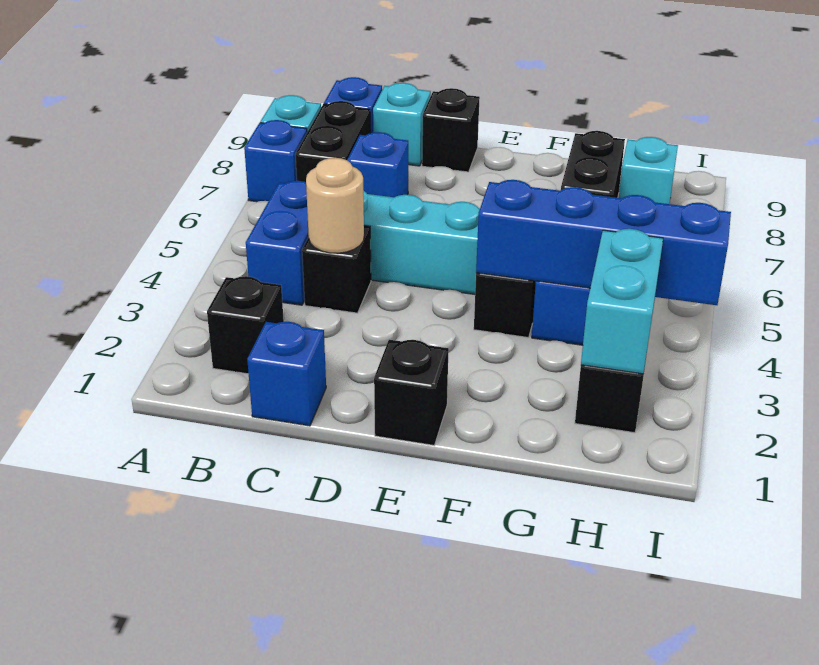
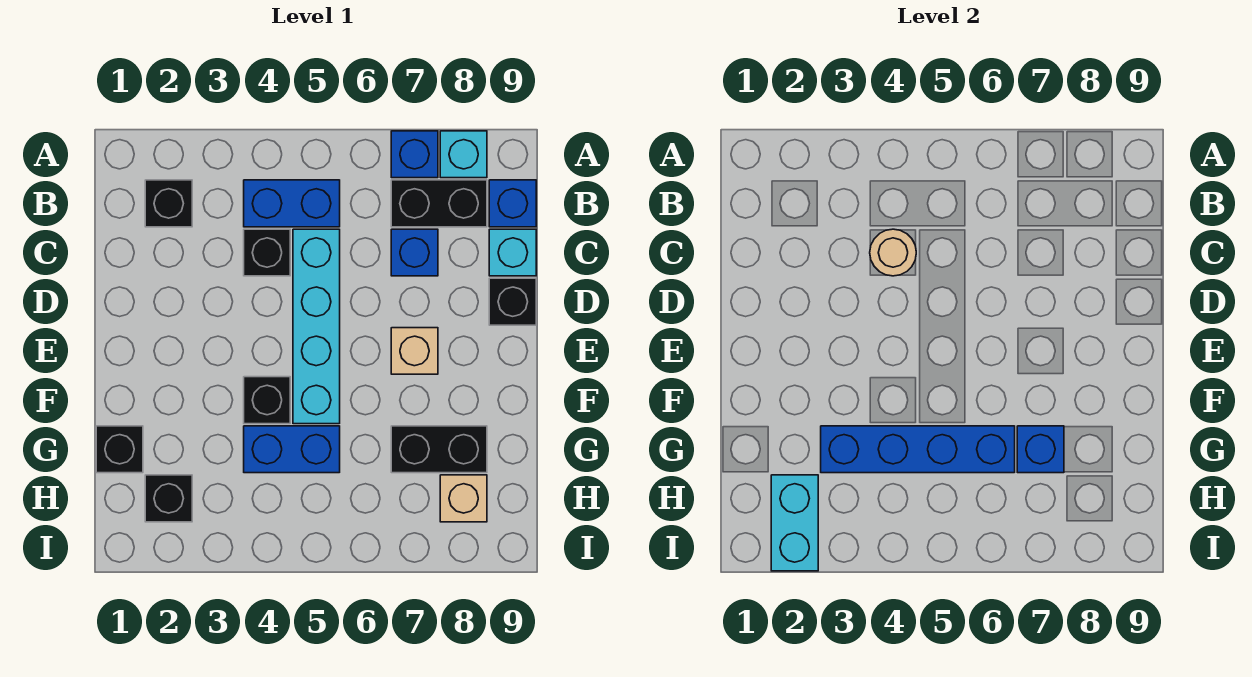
blue 1x1 brick [247,322,326,426] -> blue 1x1 brick moved to [1017,426,1064,473]
black 1x1 brick [374,340,449,445] -> black 1x1 brick moved to [96,426,143,473]
none -> tan 1x1 brick [391,328,438,374]
blue 1x4 brick [476,180,731,305] -> blue 1x4 brick turned to [821,426,1015,473]
cyan 1x2 brick [581,229,663,374] -> cyan 1x2 brick turned to [771,475,818,571]
cyan 1x1 brick [619,137,678,204] -> tan 1x1 brick [440,475,487,522]

